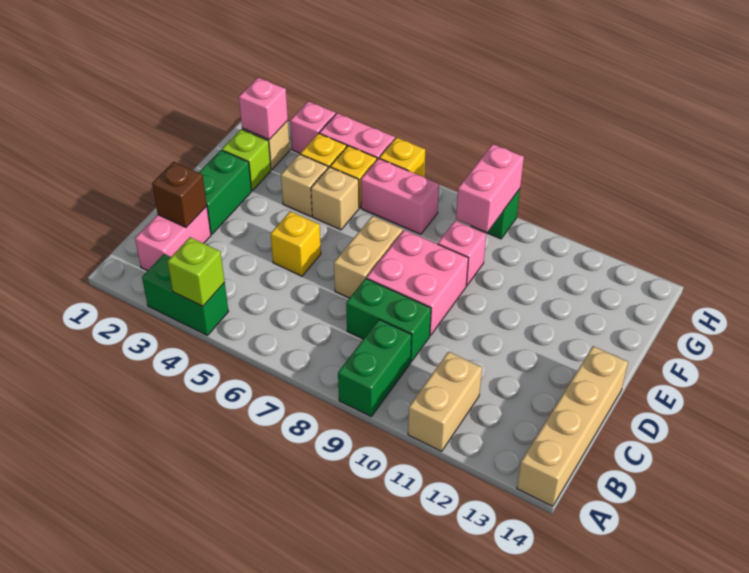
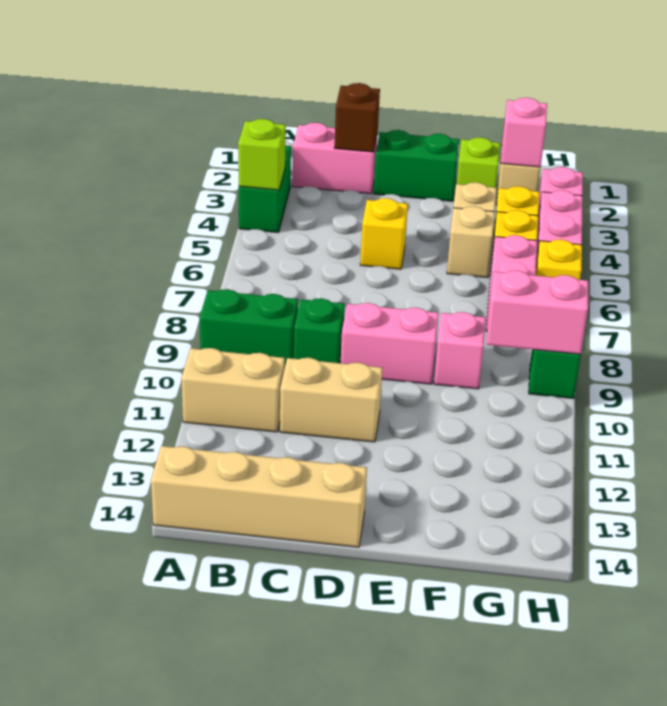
green 1x2 brick [346,278,431,362] -> green 1x1 brick [294,298,345,363]
tan 1x2 brick [334,216,403,298] -> tan 1x2 brick moved to [280,358,382,442]
pink 2x2 brick [367,230,468,336] -> pink 1x2 brick [341,303,439,384]

